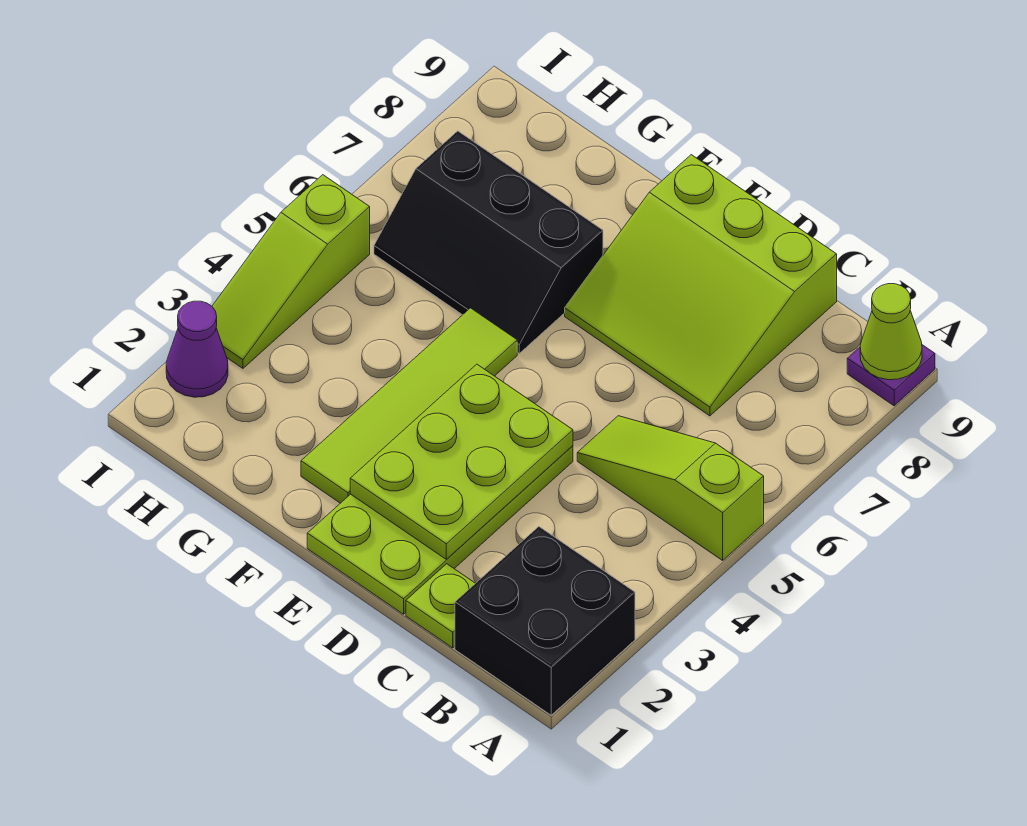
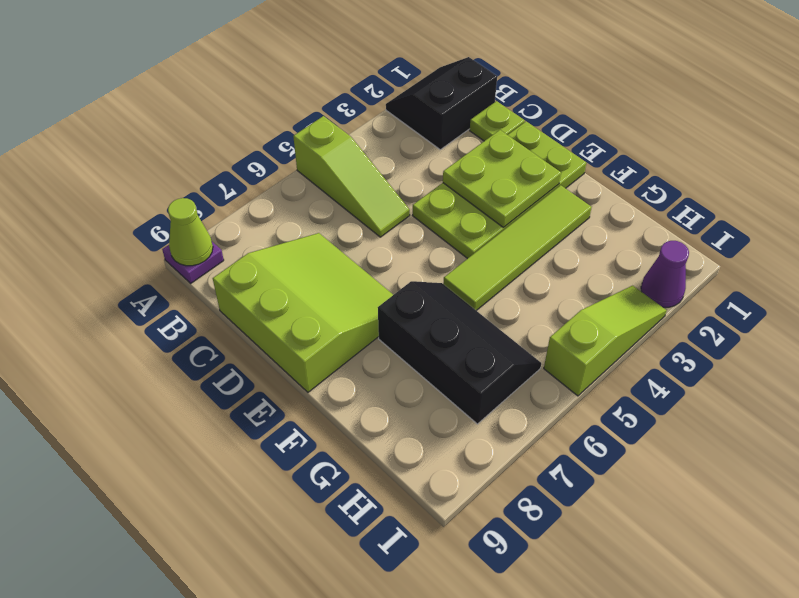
black 2x2 brick [455,527,635,715] -> black 2x2 slope [386,57,497,150]
lime 2x3 plate [350,364,573,559] -> lime 2x2 plate [443,130,561,228]

